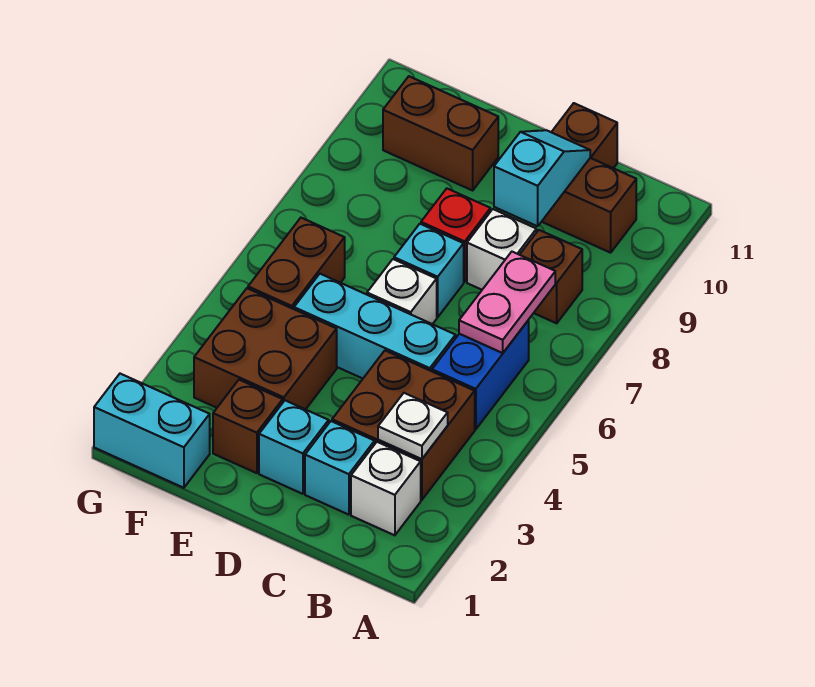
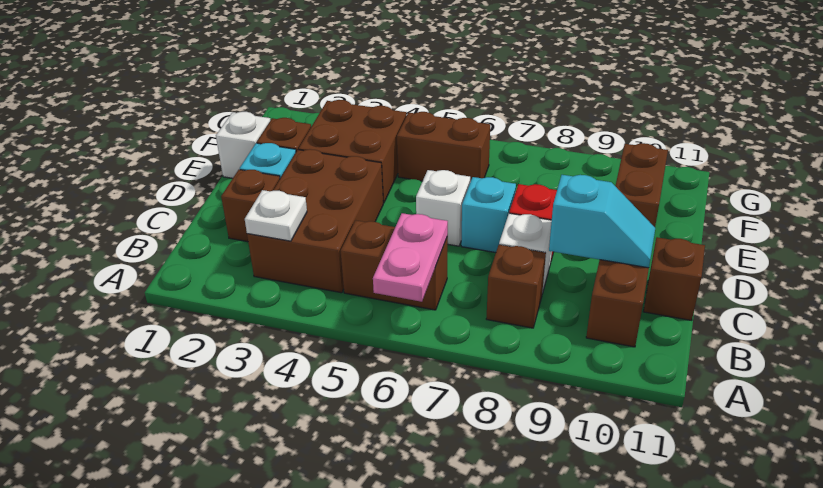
white 1x1 brick [351,442,421,535] -> white 1x1 brick moved to [216,112,271,179]
brown 2x2 brick [332,351,475,500] -> brown 2x3 brick [247,149,383,293]
blue 1x2 brick [432,320,529,429] -> brown 1x2 brick [341,220,448,310]
pink 1x2 plate [459,252,555,353] -> pink 1x2 plate turned to [373,213,448,302]
cyan 1x1 brick [305,421,375,515] -> brown 1x1 brick [221,170,280,242]
cyan 1x3 brick [294,274,456,378] -> none
cyan 1x2 brick [94,374,210,488] -> none

